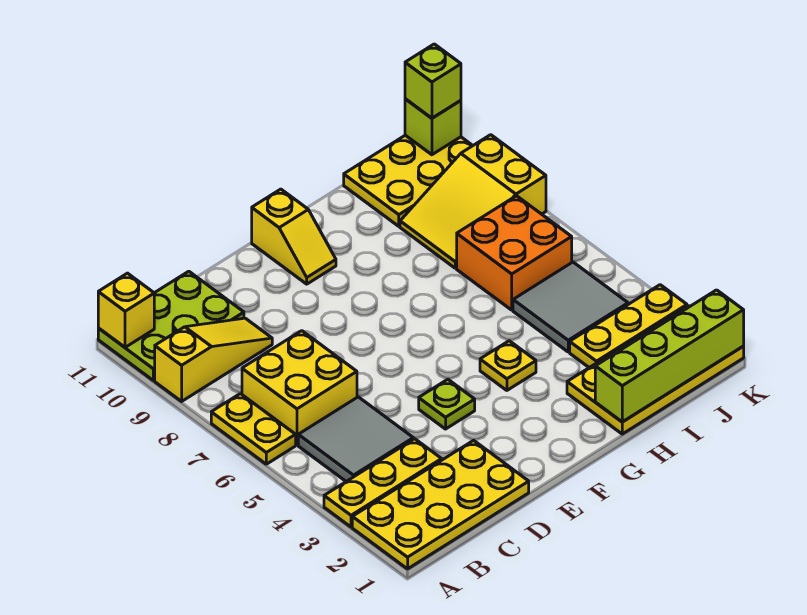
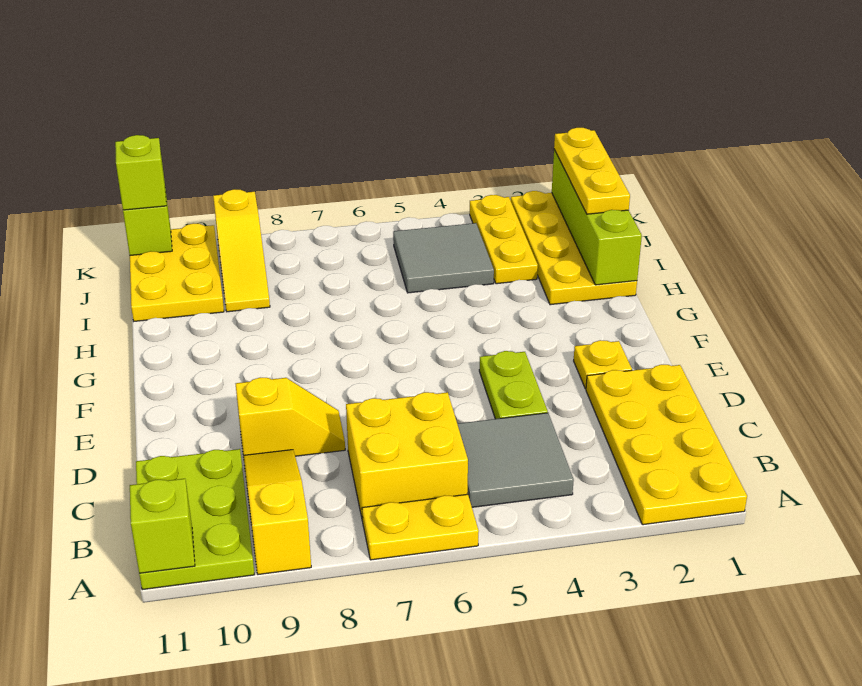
yellow 1x3 plate [324,439,442,527] -> yellow 1x3 plate moved to [554,128,630,214]
yellow 1x1 brick [98,273,154,347] -> lime 1x1 brick [130,479,195,573]
lime 1x1 plate [419,379,475,429] -> lime 1x2 plate [479,351,548,419]
yellow 1x2 slope [252,189,336,284] -> yellow 1x2 slope moved to [236,378,345,456]
yellow 1x1 plate [480,341,536,390] -> yellow 1x1 plate moved to [574,340,632,389]
orange 2x2 brick [457,196,572,310] -> none
yellow 2x3 slope [400,135,546,268] -> yellow 1x3 slope [213,189,270,312]

